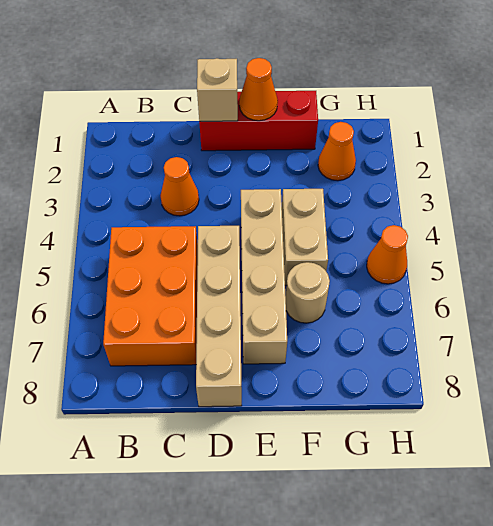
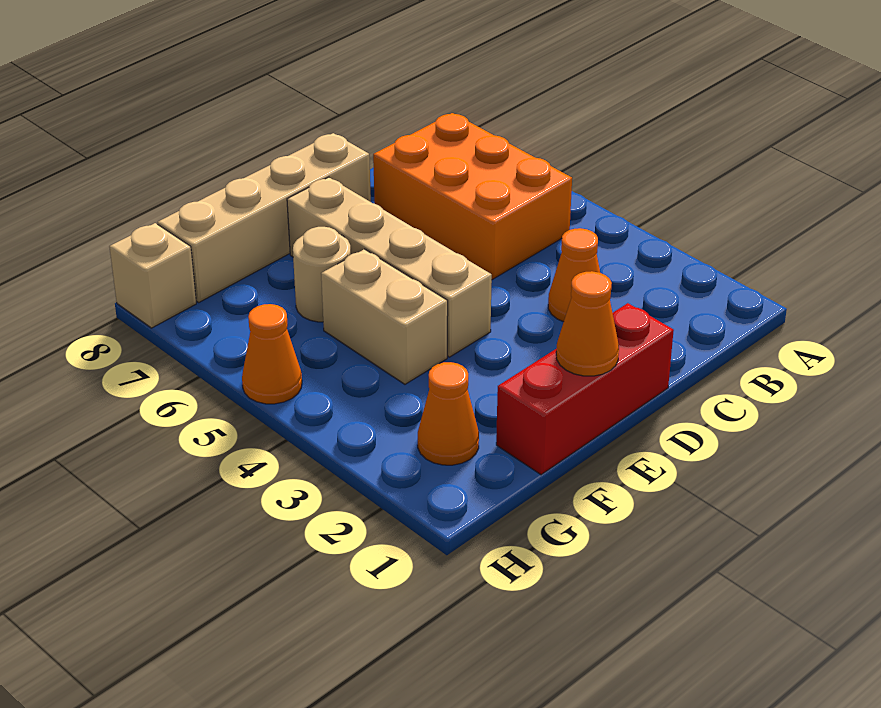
tan 1x1 brick [197,58,238,121] -> tan 1x1 brick moved to [109,223,196,328]
tan 1x4 brick [196,226,242,407] -> tan 1x4 brick turned to [158,133,371,302]

